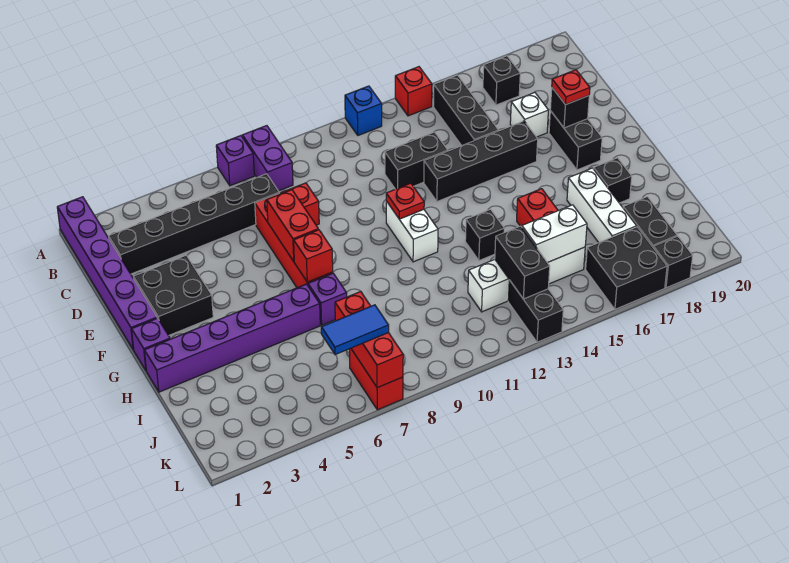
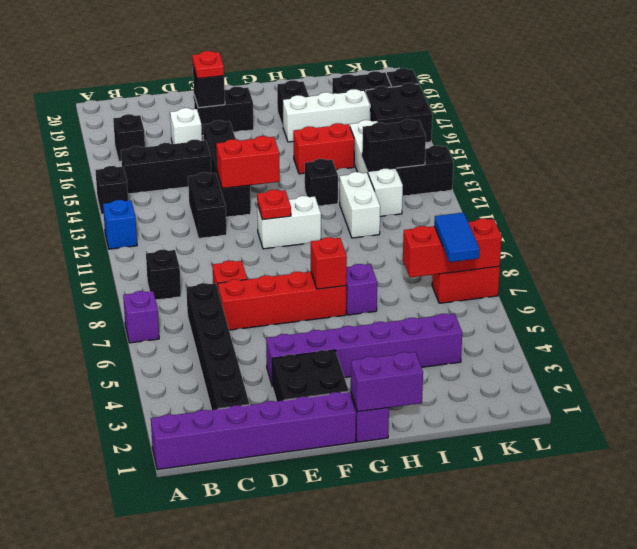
purple 1x2 brick [242,126,293,191] -> purple 1x2 brick moved to [351,352,423,412]
red 1x1 brick [395,67,432,116] -> black 1x1 brick [95,166,128,214]
none -> black 1x1 brick [146,250,181,300]
red 1x2 brick [267,190,318,261] -> red 1x2 brick moved to [216,136,280,189]
purple 1x6 brick [144,284,320,392] -> purple 1x6 brick turned to [266,314,462,387]
white 1x2 brick [522,205,587,262] -> white 1x2 brick moved to [340,172,380,238]

